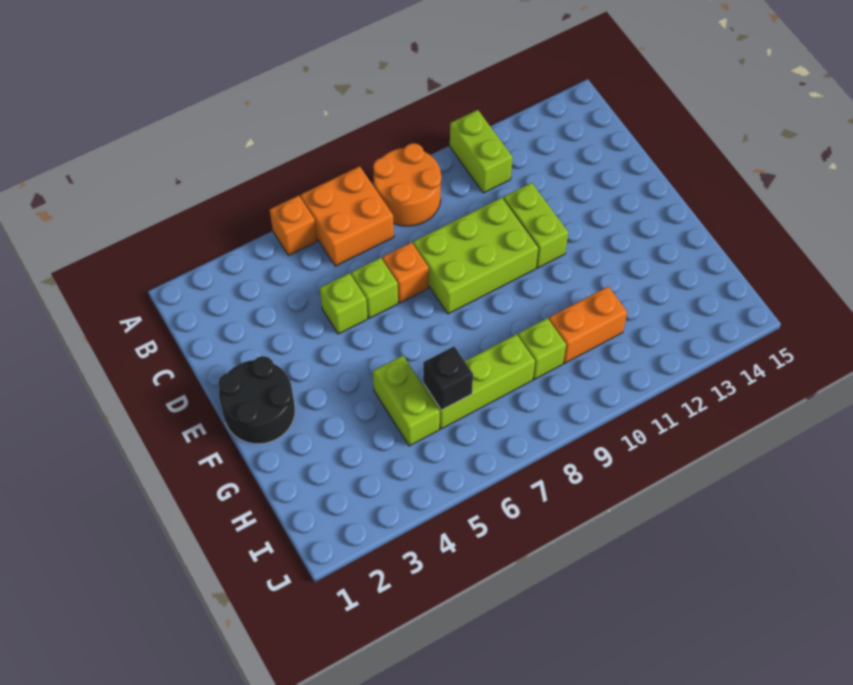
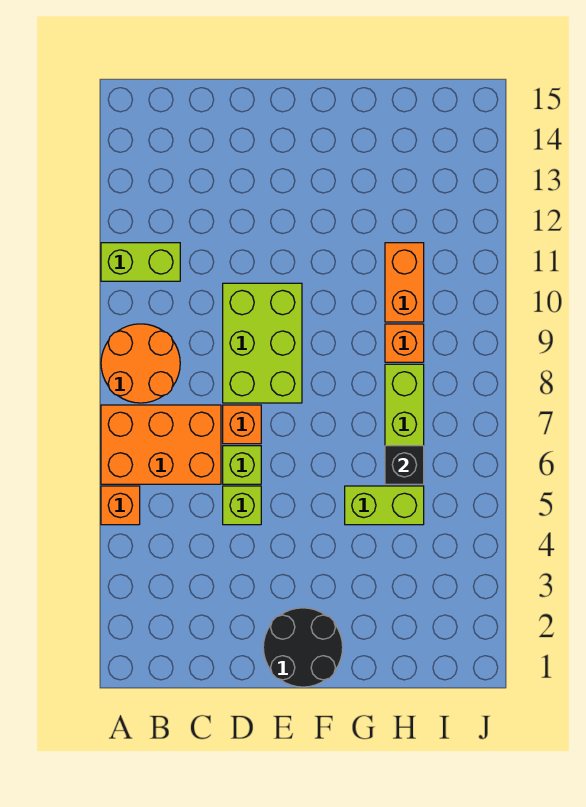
orange 2x2 brick [301,166,394,266] -> orange 2x3 brick [101,405,221,484]
lime 1x2 brick [503,183,568,268] -> none
lime 1x1 brick [518,318,566,380] -> orange 1x1 brick [385,324,424,362]

